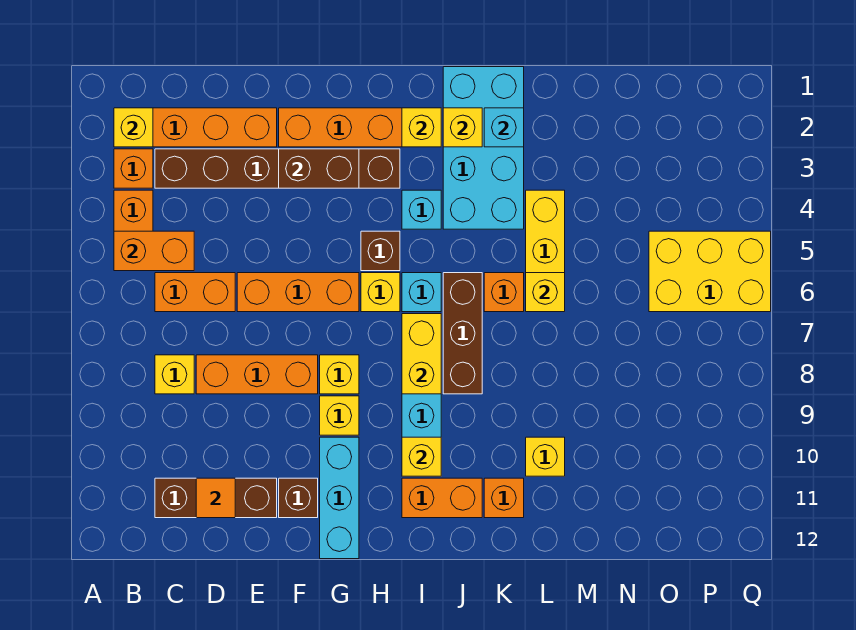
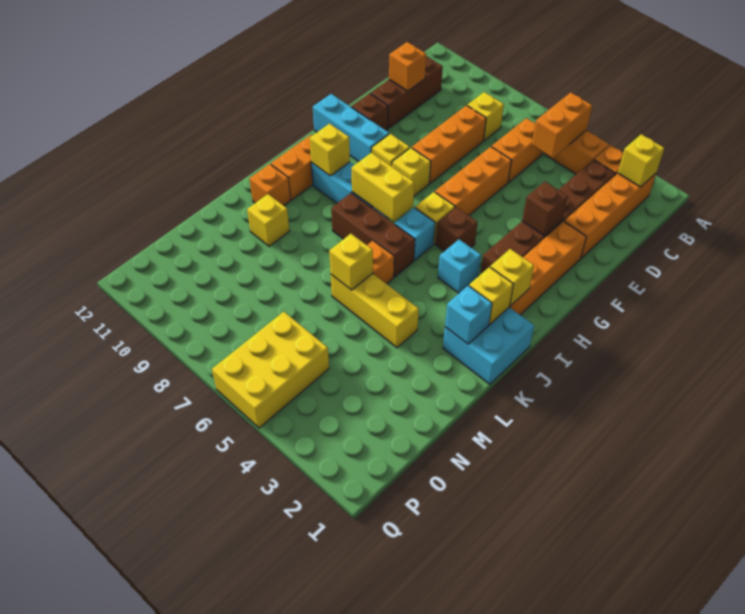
orange 1x1 tile [196,478,235,518] -> orange 1x1 brick [389,42,426,91]
brown 1x2 brick [279,149,359,188] -> brown 1x1 brick [522,181,568,236]
cyan 2x4 brick [443,67,524,229] -> cyan 2x2 brick [443,307,534,384]

